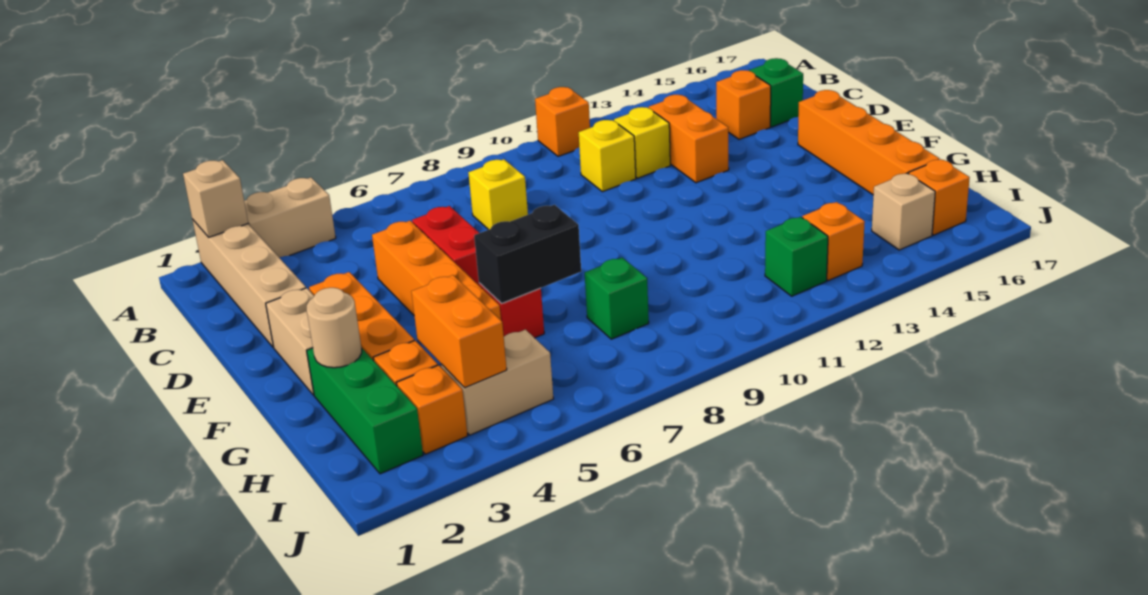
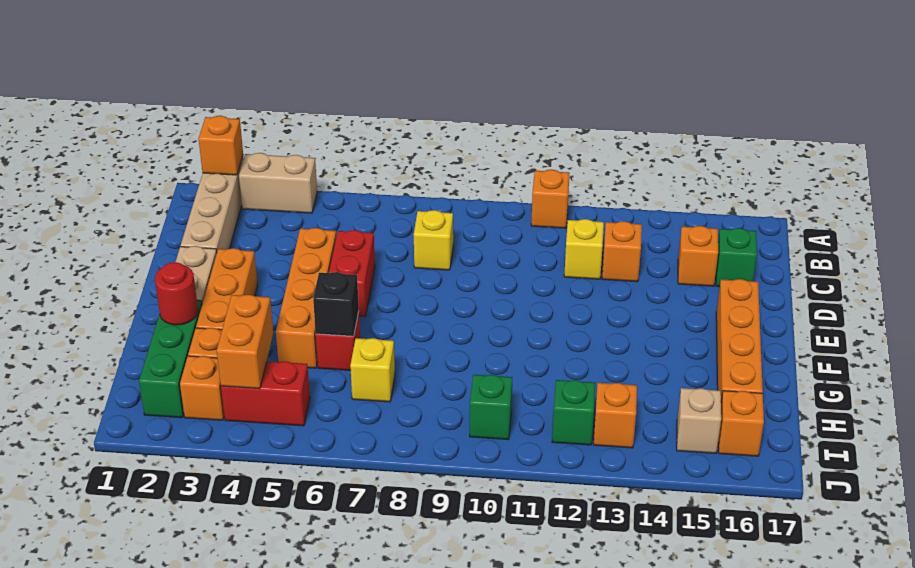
tan 1x1 brick [183,160,248,237] -> orange 1x1 brick [199,116,243,175]
yellow 1x1 brick [579,120,636,192] -> yellow 1x1 brick moved to [350,338,395,402]
orange 1x2 brick [649,95,729,183] -> orange 1x1 brick [602,221,642,282]
tan 1x1 round brick [307,288,362,368] -> red 1x1 round brick [155,262,198,325]
black 1x2 brick [474,205,581,304] -> black 1x1 brick [313,272,359,336]
green 1x1 brick [585,257,649,339] -> green 1x1 brick moved to [470,375,512,440]
tan 1x2 brick [441,330,553,435] -> red 1x2 brick [221,361,310,426]

